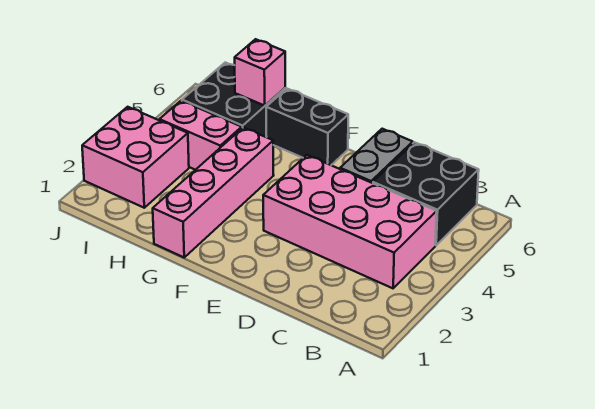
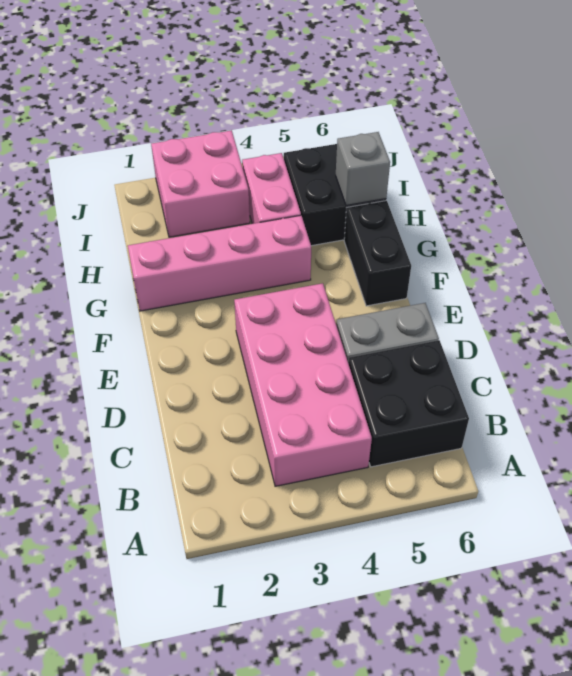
pink 1x1 brick [235,39,285,106] -> grey 1x1 brick [336,132,390,205]

